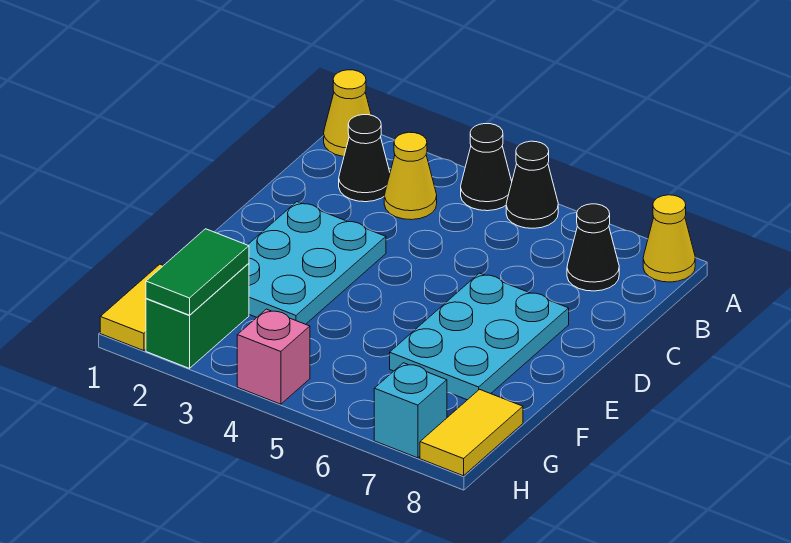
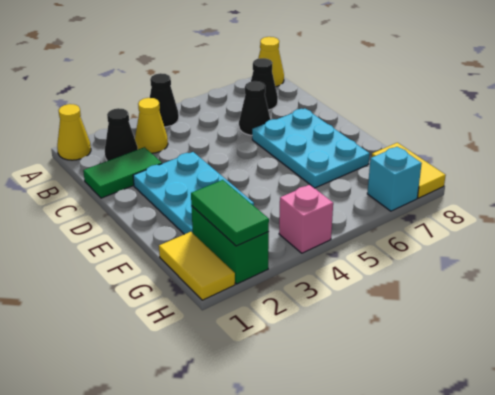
black 1x1 cone [506,141,558,228] -> black 1x1 cone moved to [239,81,270,135]
none -> green 1x2 tile [83,147,162,198]

